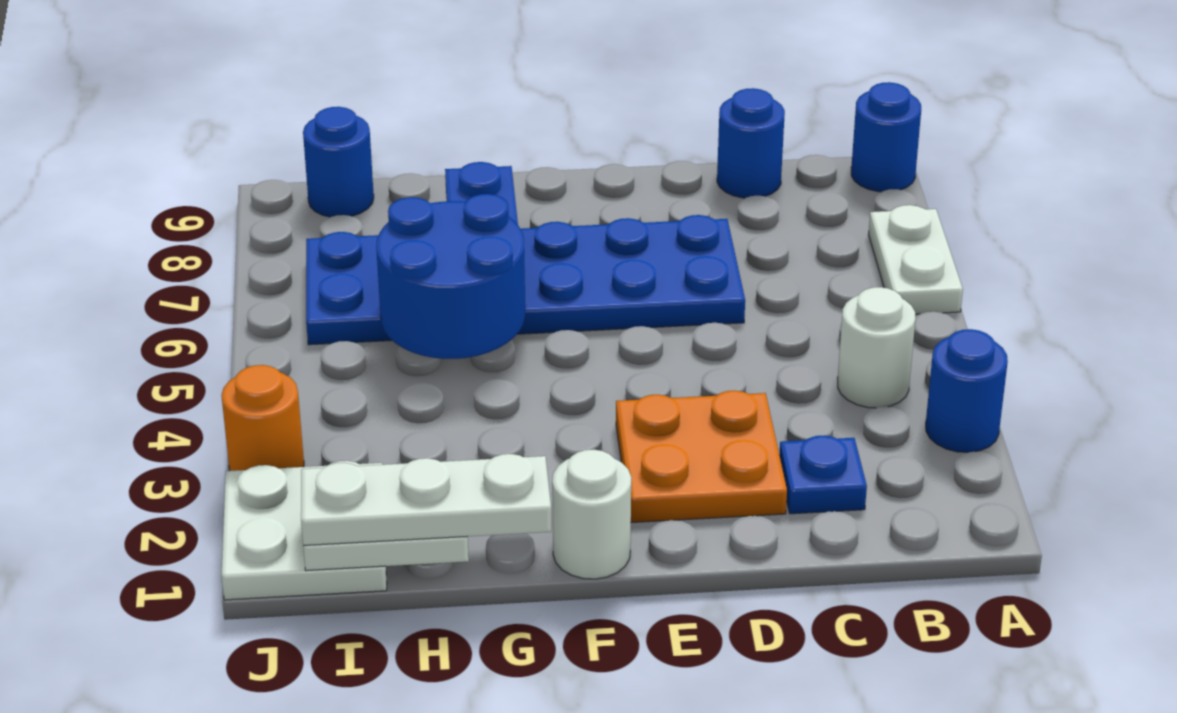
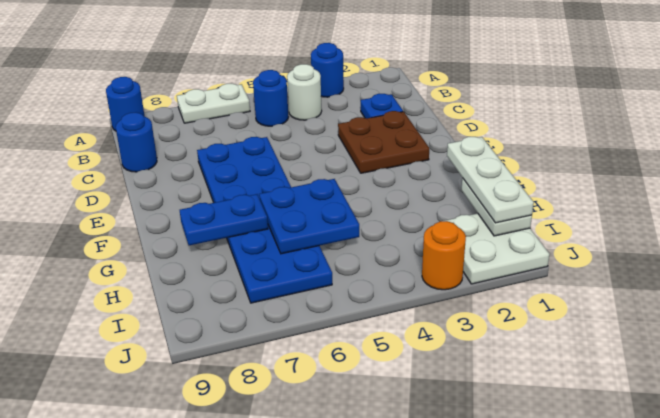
orange 2x2 plate [616,391,787,522] -> brown 2x2 plate [338,111,429,173]
white 1x1 round brick [552,450,631,579] -> none
blue 2x2 round brick [376,194,525,359] -> blue 2x2 plate [259,179,359,254]
blue 1x1 round brick [303,107,374,217] -> blue 1x1 round brick moved to [253,70,288,126]

